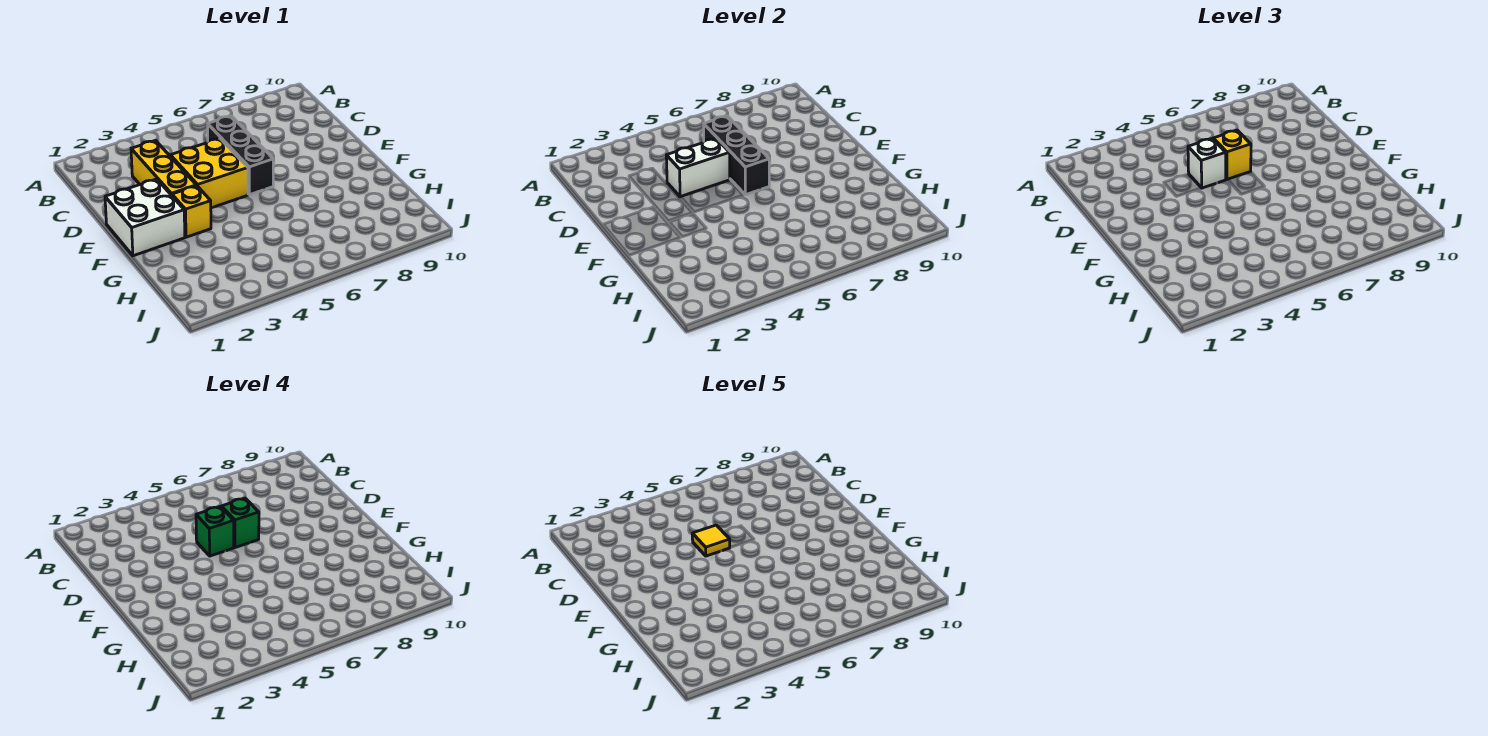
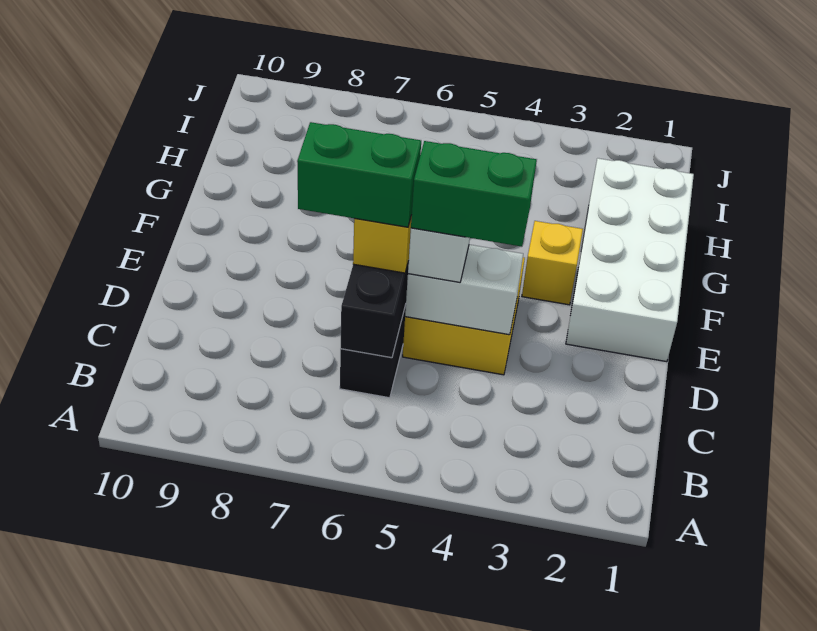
yellow 1x3 brick [131,140,196,195] -> none
green 1x1 brick [196,507,234,556] -> green 1x2 brick [411,141,537,247]
yellow 1x1 tile [692,525,730,556] -> none
green 1x1 brick [221,498,259,548] -> green 1x2 brick [297,122,421,227]
white 2x2 brick [105,179,185,256] -> white 2x4 brick [566,158,694,362]

